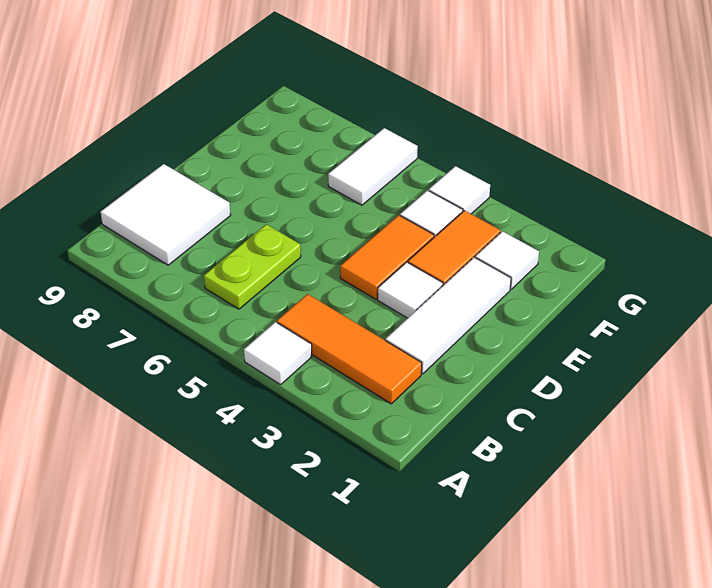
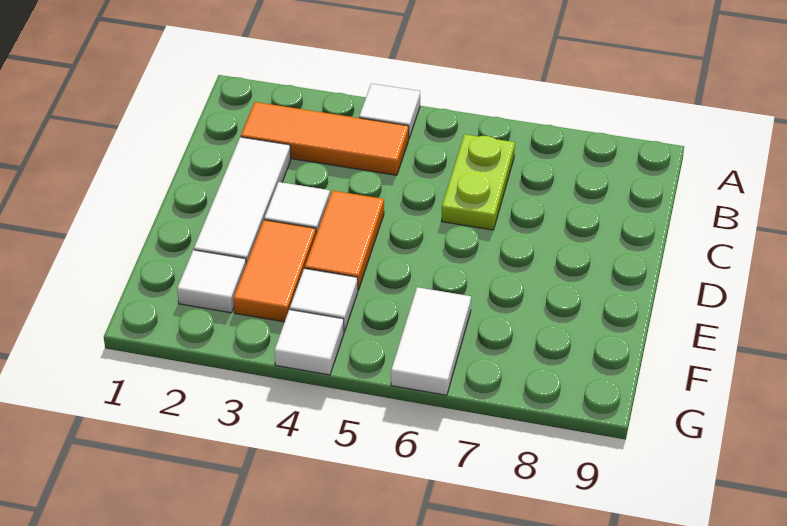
white 2x2 tile [101,164,231,265] -> none

